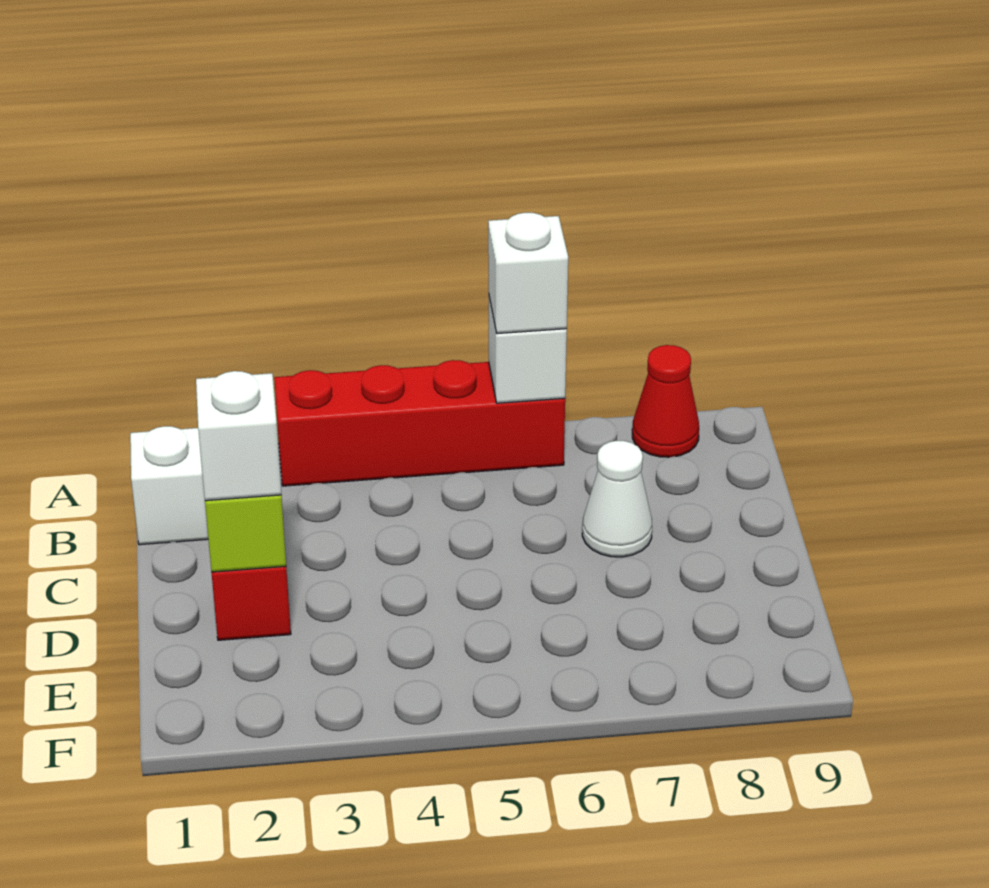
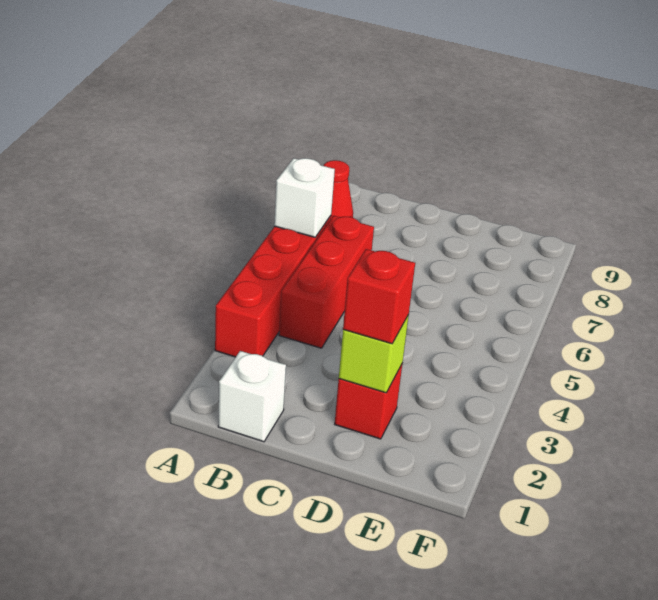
white 1x1 brick [488,213,568,334] -> none
none -> red 1x3 brick [279,216,374,348]
white 1x1 cone [582,441,652,557] -> none
white 1x1 brick [196,371,281,501] -> red 1x1 brick [343,249,415,344]

